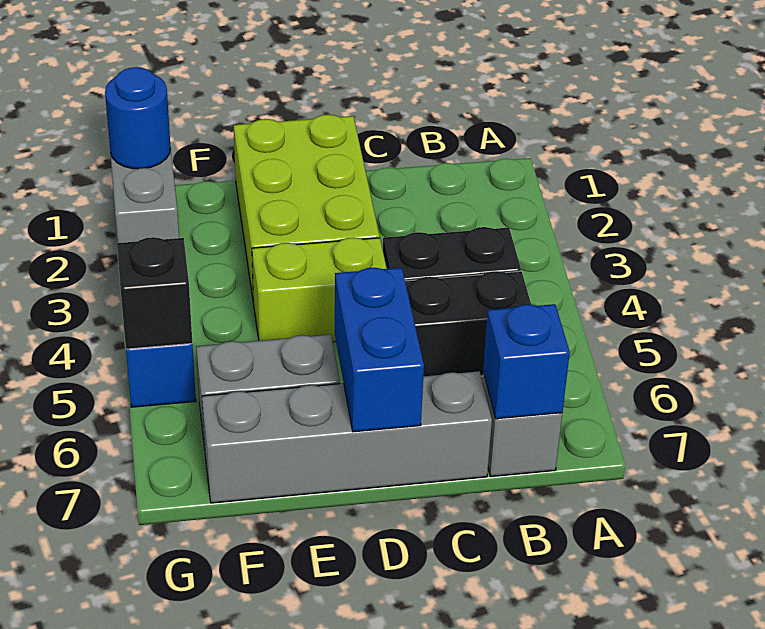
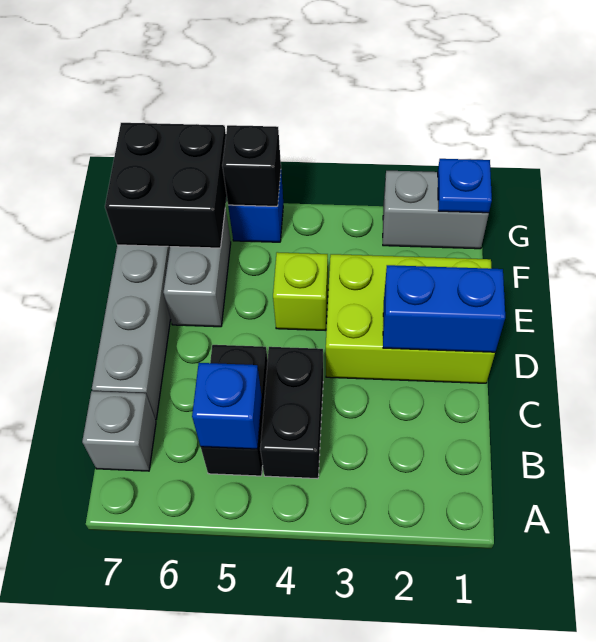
blue 1x1 brick [483,304,570,419] -> blue 1x1 brick moved to [192,363,262,449]
lime 1x2 brick [252,237,387,342] -> lime 1x1 brick [273,252,328,331]
blue 1x2 brick [335,268,424,432] -> blue 1x2 brick moved to [383,265,505,352]
none -> black 2x2 brick [105,123,227,248]
blue 1x1 round brick [105,67,171,169] -> blue 1x1 plate [438,159,492,213]

